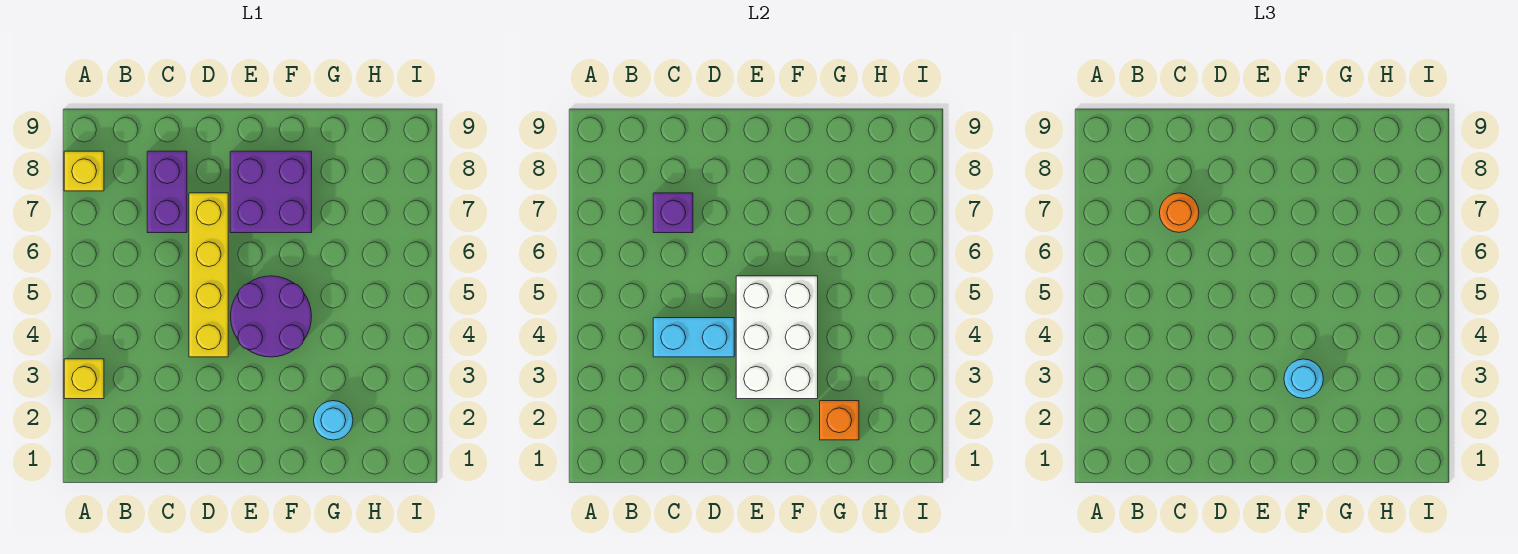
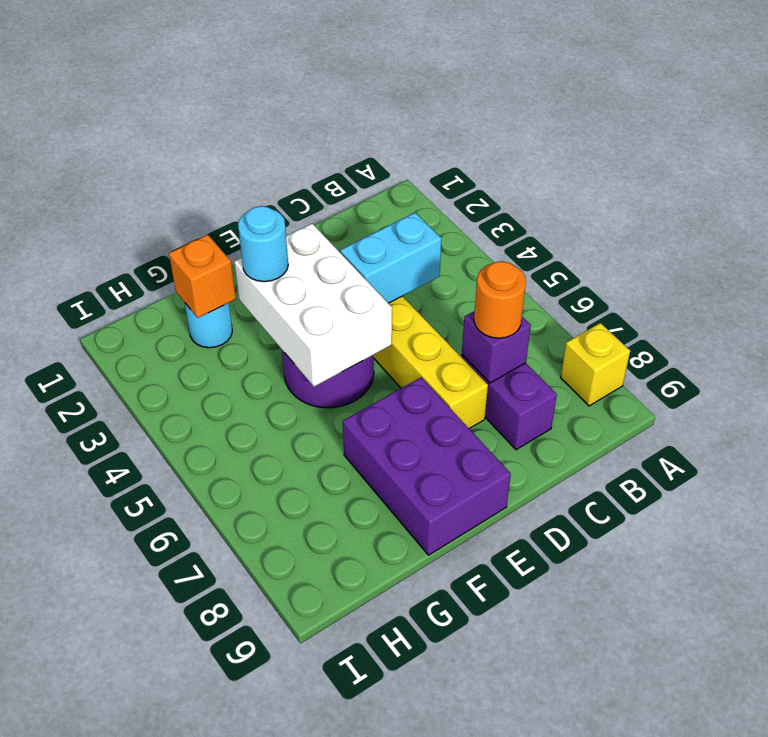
yellow 1x1 brick [64,359,104,399] -> none
purple 2x2 brick [230,151,312,233] -> purple 2x3 brick [343,377,511,555]

